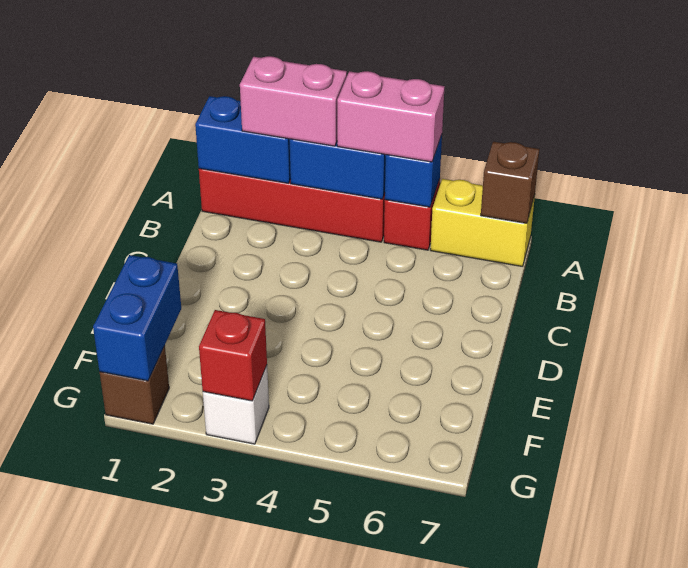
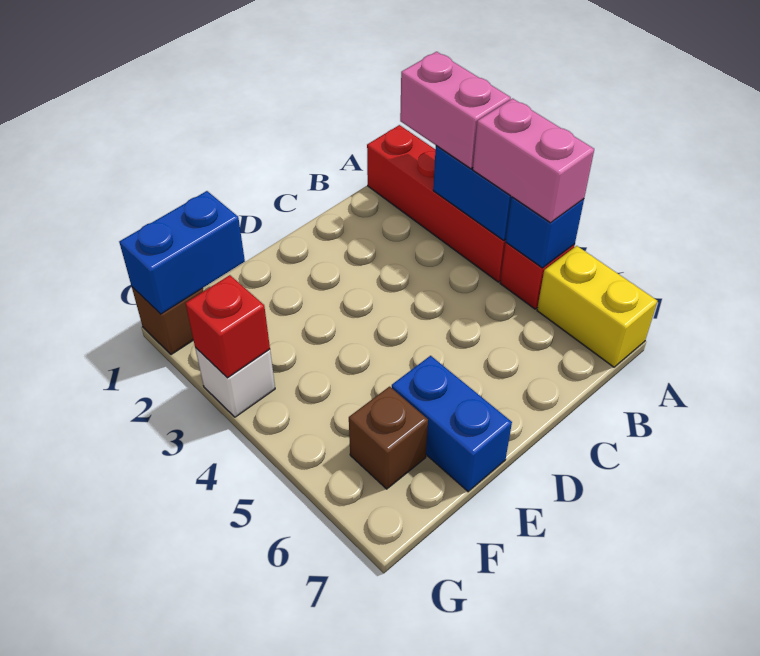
blue 1x2 brick [195,96,291,183] -> blue 1x2 brick moved to [392,356,512,492]
brown 1x1 brick [481,142,539,223] -> brown 1x1 brick moved to [349,387,428,489]

